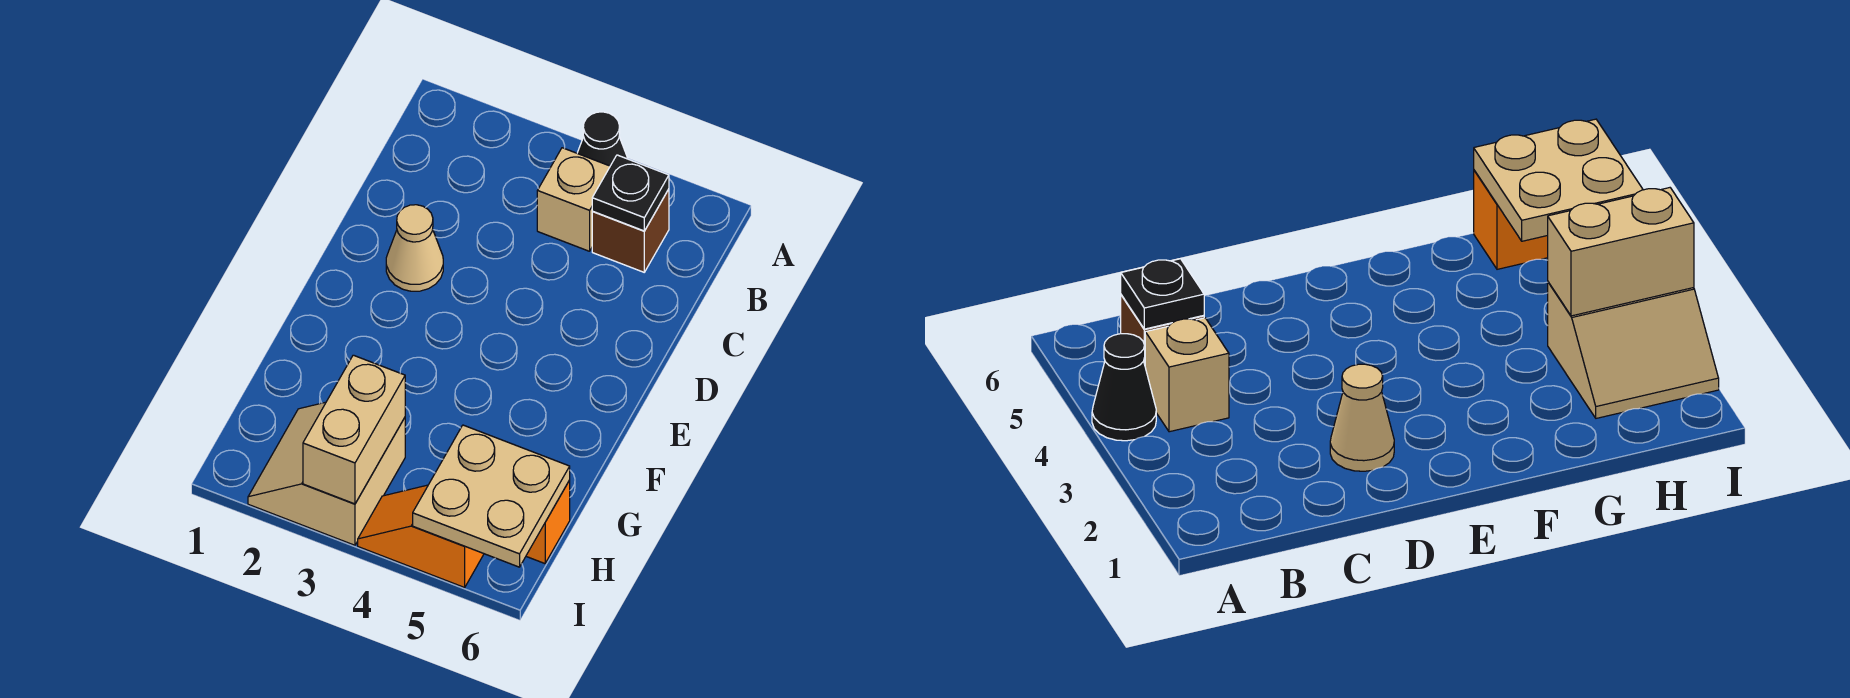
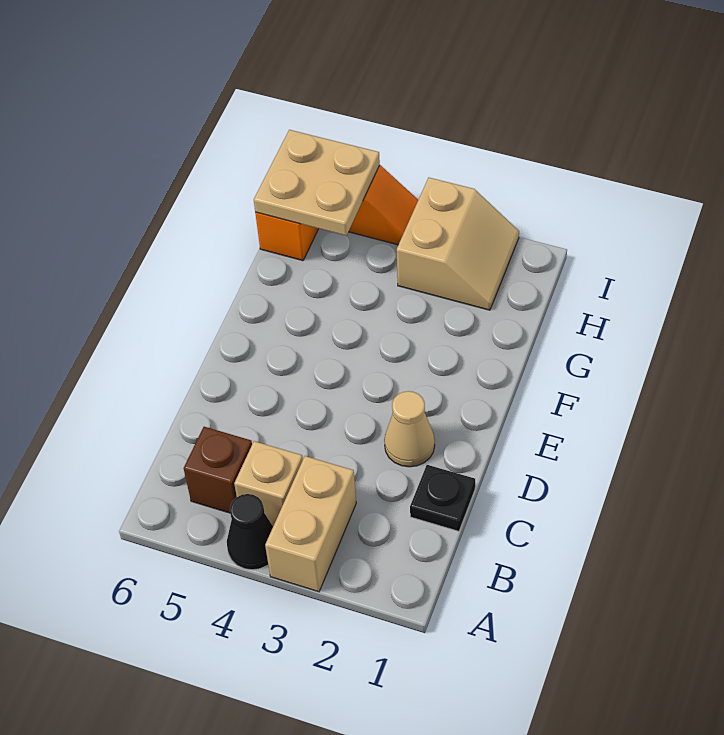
black 1x1 plate [592,155,669,231] -> black 1x1 plate moved to [410,465,475,531]
tan 1x2 brick [303,355,405,504] -> tan 1x2 brick moved to [265,456,356,592]

